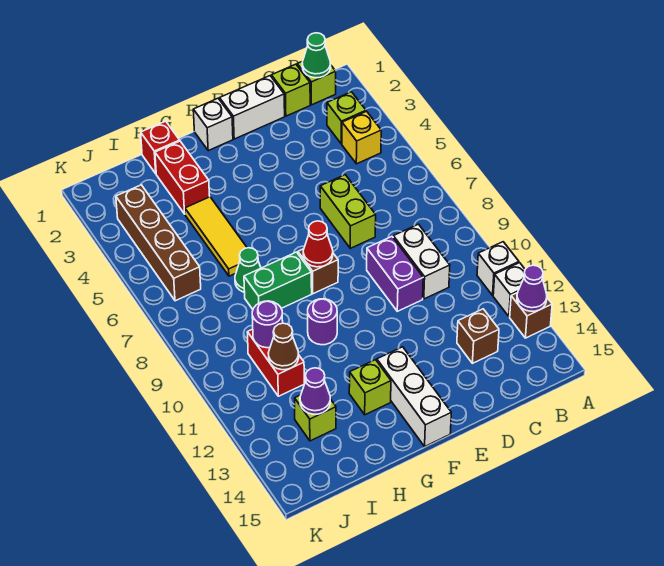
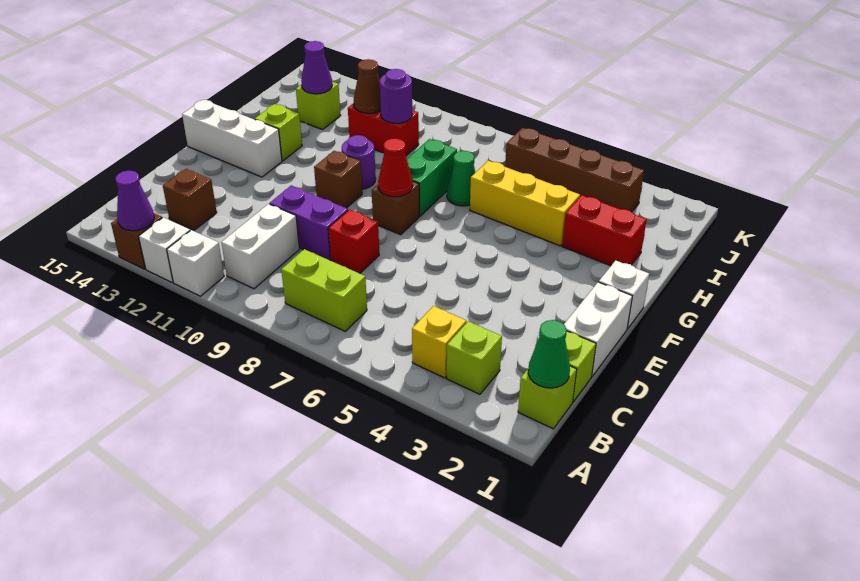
white 1x2 brick [393,224,450,299] -> white 1x2 brick turned to [221,204,299,289]
lime 1x2 brick [320,175,376,248] -> lime 1x2 brick moved to [281,249,367,332]
none -> brown 1x1 brick [314,151,362,208]
red 1x1 brick [141,121,180,174] -> red 1x1 brick moved to [328,210,379,273]
yellow 1x3 tile [185,197,247,276] -> yellow 1x3 brick [470,161,580,246]

